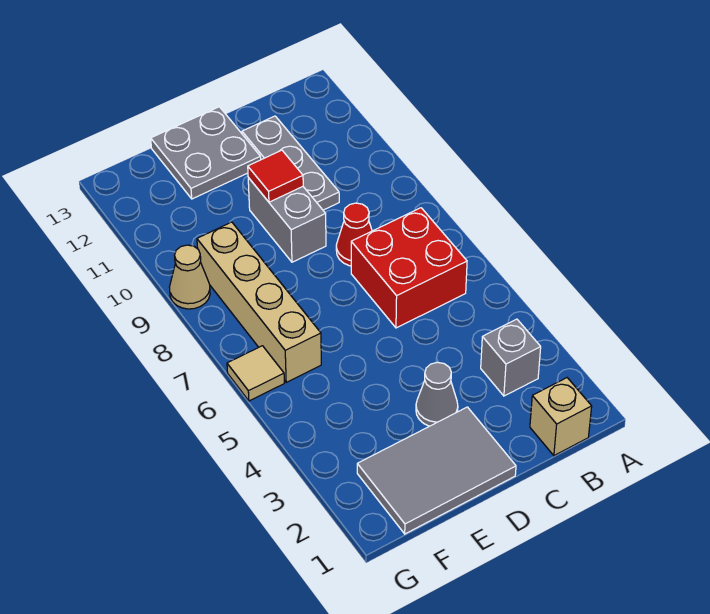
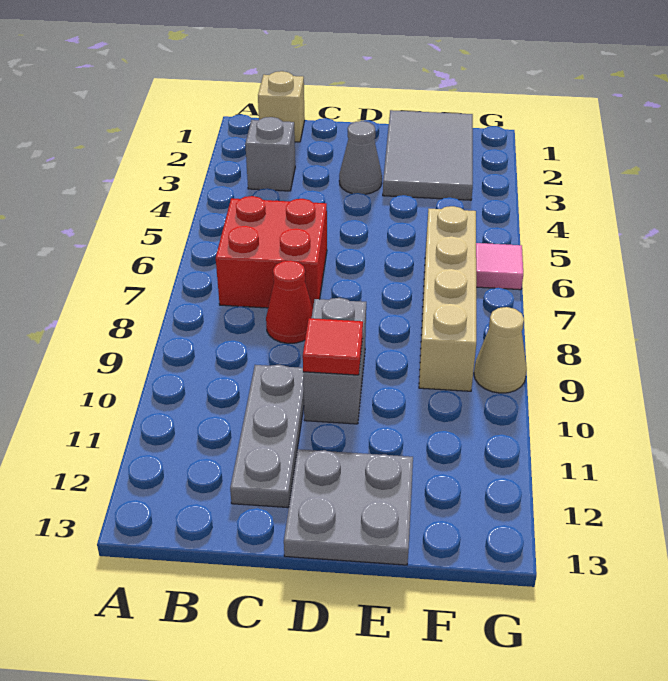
grey 2x3 tile [357,407,516,534] -> grey 2x3 tile turned to [383,110,473,200]
tan 1x1 tile [227,346,284,401] -> pink 1x1 tile [476,243,523,290]

